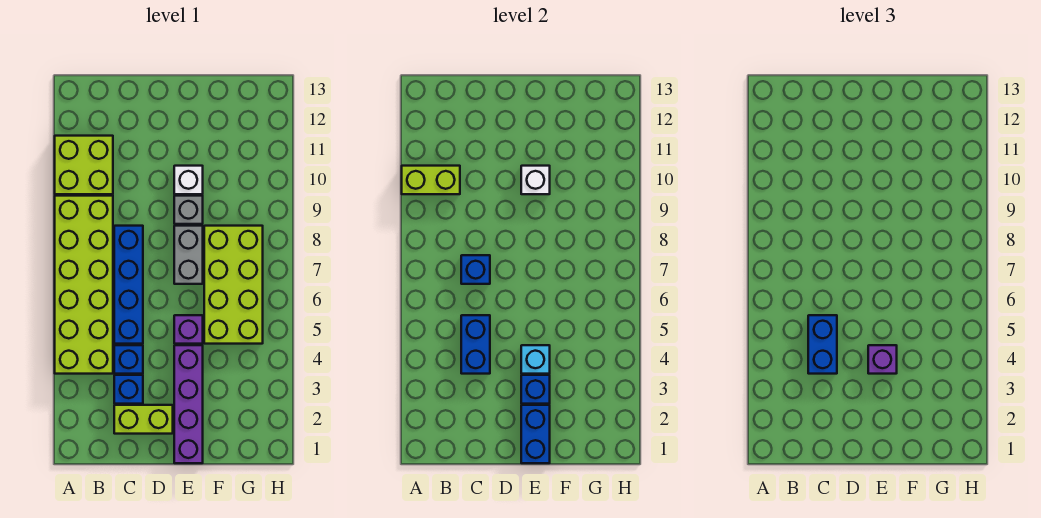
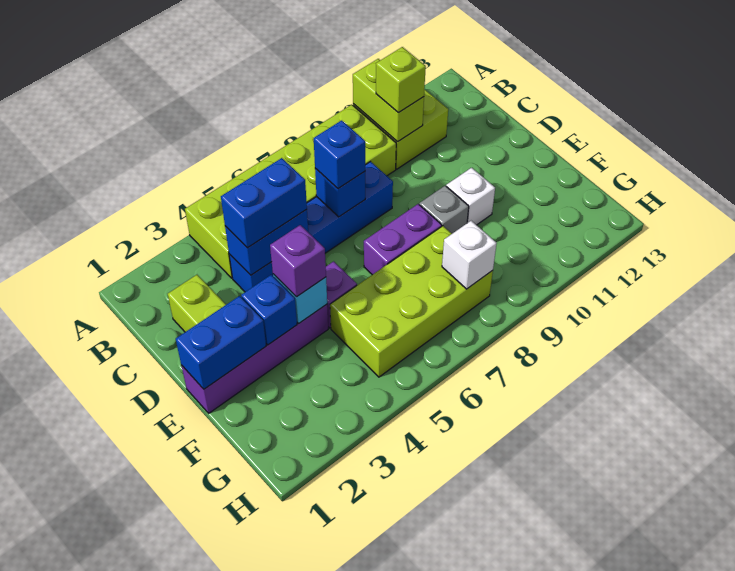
none -> lime 1x1 brick [376,47,426,113]
blue 1x1 brick [114,375,143,404] -> blue 1x1 brick moved to [314,120,365,189]
grey 1x2 brick [174,226,203,284] -> purple 1x2 brick [364,204,442,275]
white 1x1 brick [521,166,550,194] -> white 1x1 brick moved to [442,221,497,289]

